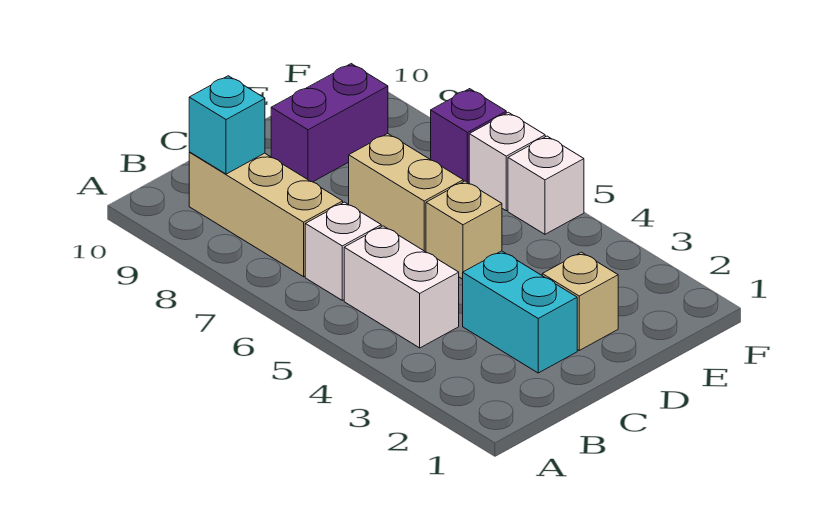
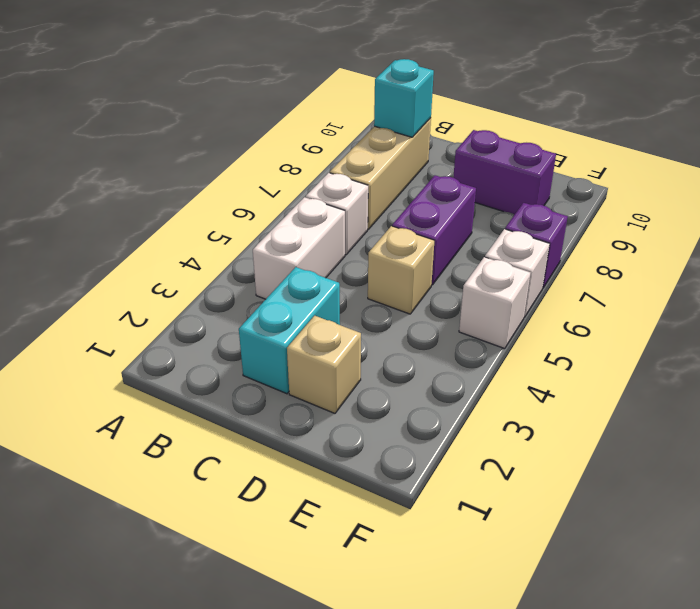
tan 1x2 brick [349,134,463,252] -> purple 1x2 brick [392,175,476,285]

